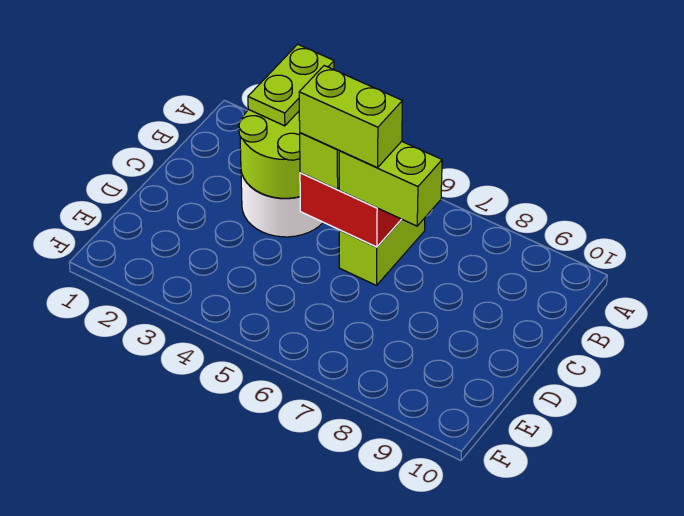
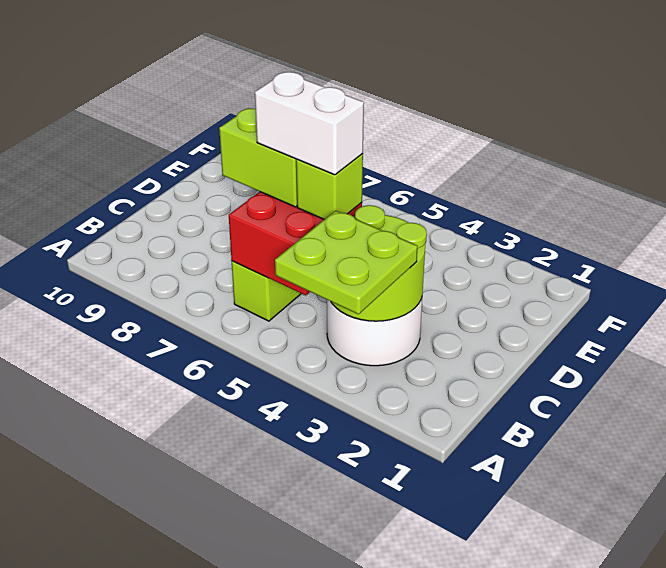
lime 1x2 plate [248,44,334,126] -> lime 2x2 plate [275,211,418,314]
lime 1x2 brick [299,66,402,168] -> white 1x2 brick [255,72,364,175]

